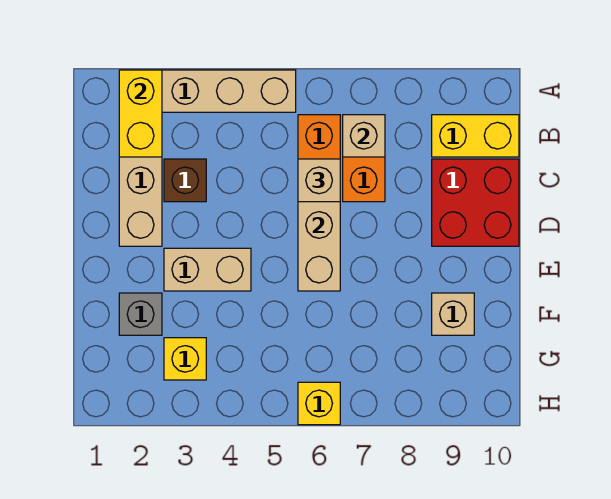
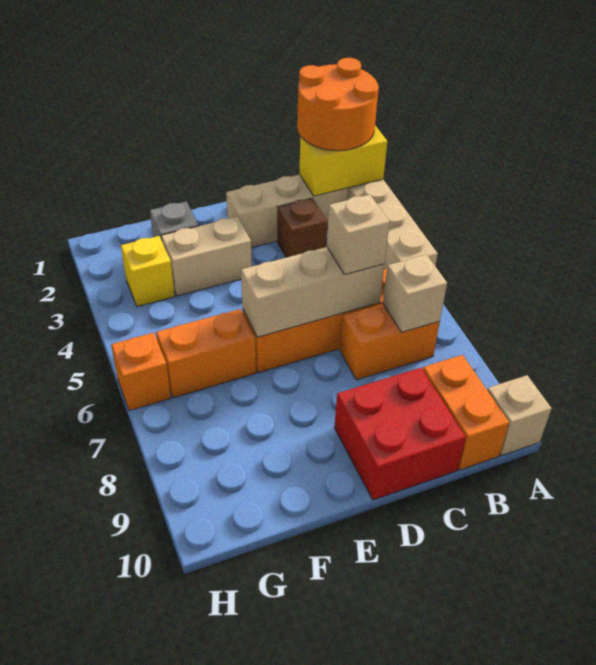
none -> orange 2x2 round brick [297,58,379,151]
yellow 1x2 brick [432,115,519,157] -> orange 1x2 brick [423,355,509,470]
tan 1x2 brick [164,248,251,291] -> tan 1x2 brick turned to [161,217,252,296]
none -> orange 1x2 brick [156,309,256,398]
tan 1x1 brick [432,293,474,335] -> tan 1x1 brick moved to [487,375,552,456]
yellow 1x1 brick [298,382,340,425] -> orange 1x1 brick [111,333,171,411]

